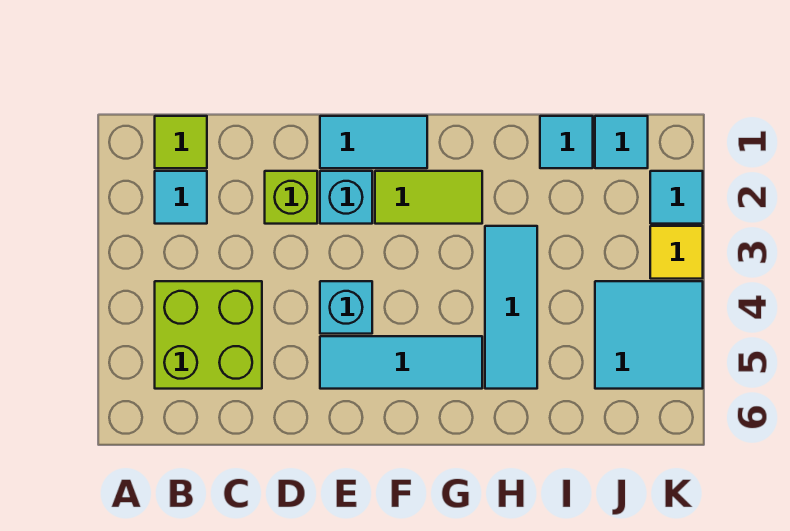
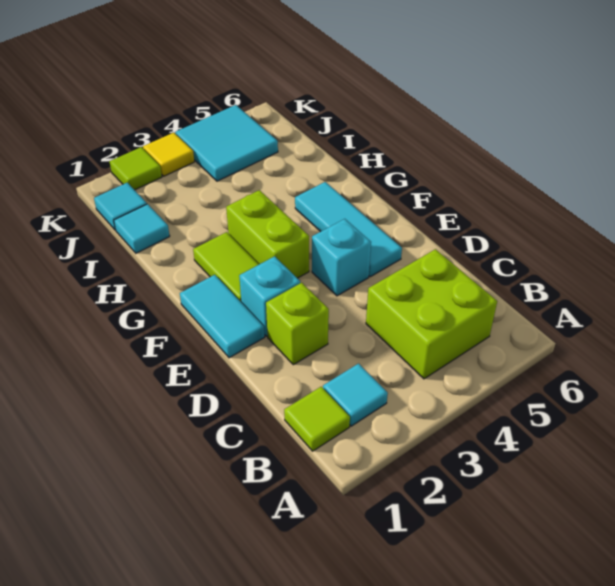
none -> lime 1x2 brick [226,190,309,278]
cyan 1x3 tile [485,226,537,389] -> none
cyan 1x1 tile [650,171,703,224] -> lime 1x1 tile [110,147,162,190]

